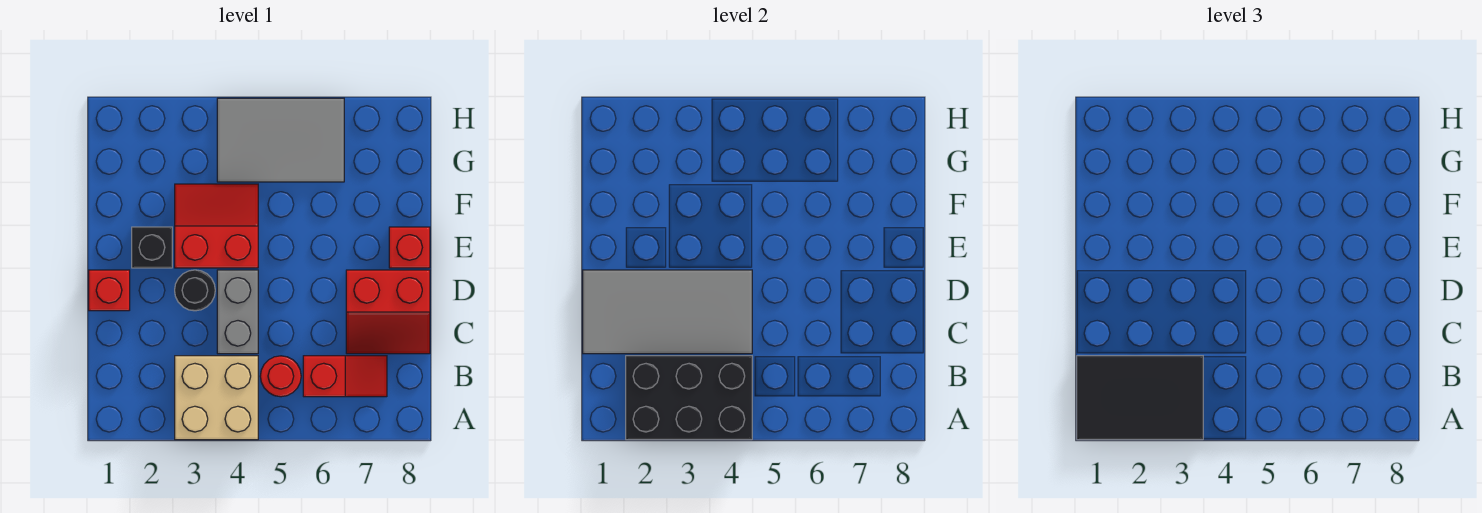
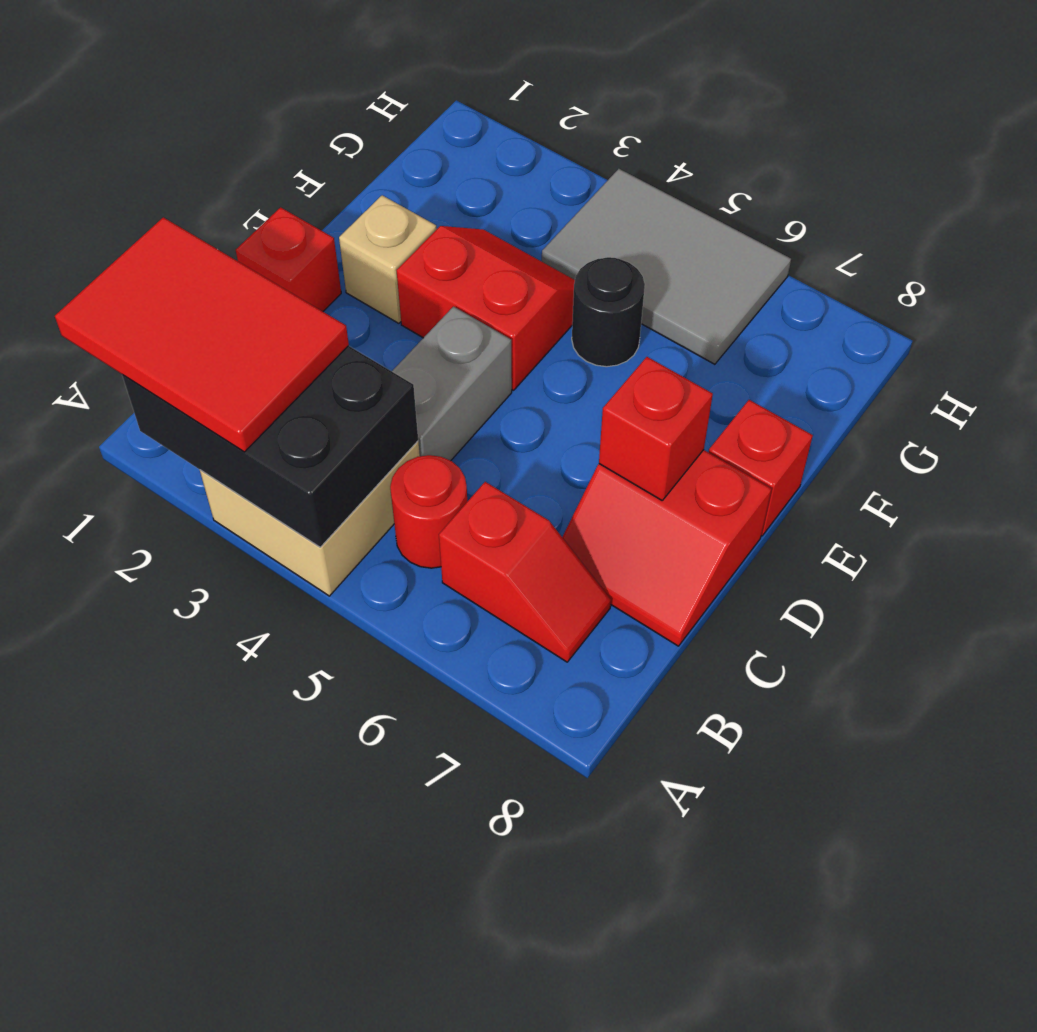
black 2x3 tile [1077,356,1203,440] -> red 2x3 tile [55,217,349,452]
grey 2x4 tile [583,270,752,354] -> none
black 1x1 round brick [175,270,215,311] -> black 1x1 round brick moved to [572,257,645,367]
none -> red 1x1 brick [599,357,713,500]
black 1x1 brick [132,227,172,268] -> tan 1x1 brick [339,195,437,323]

